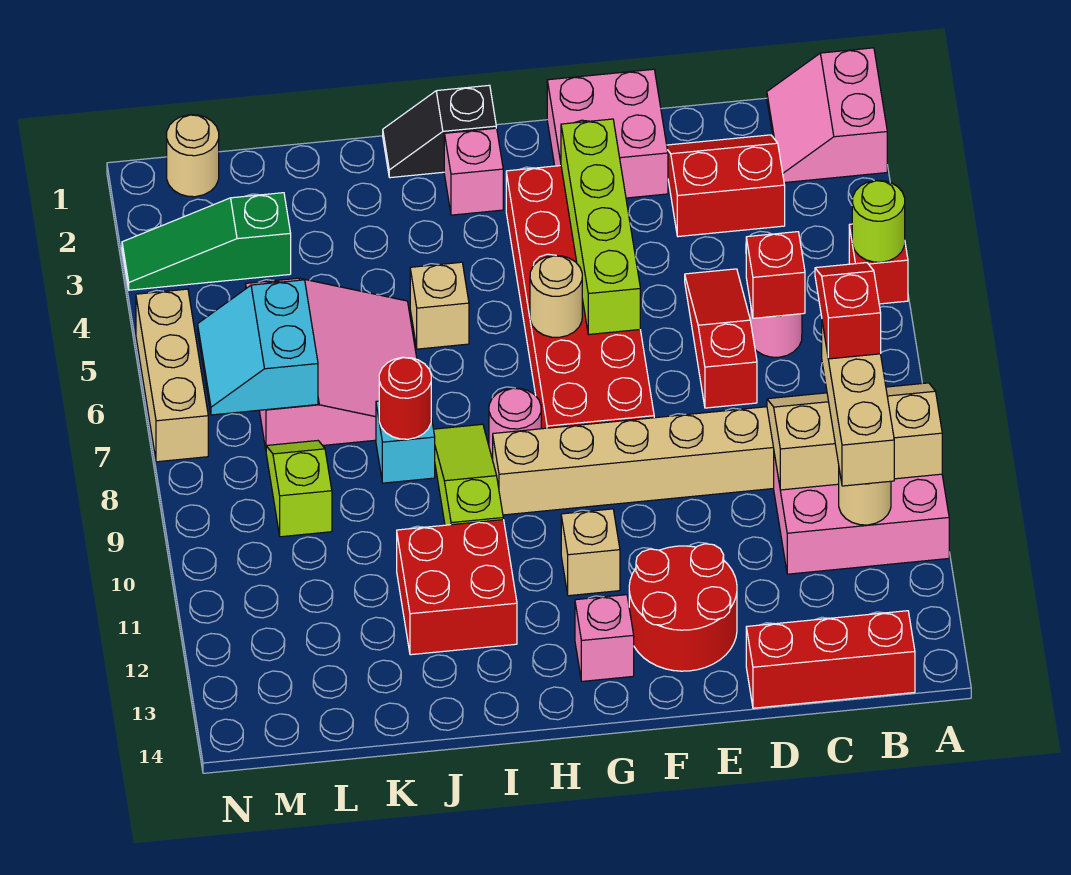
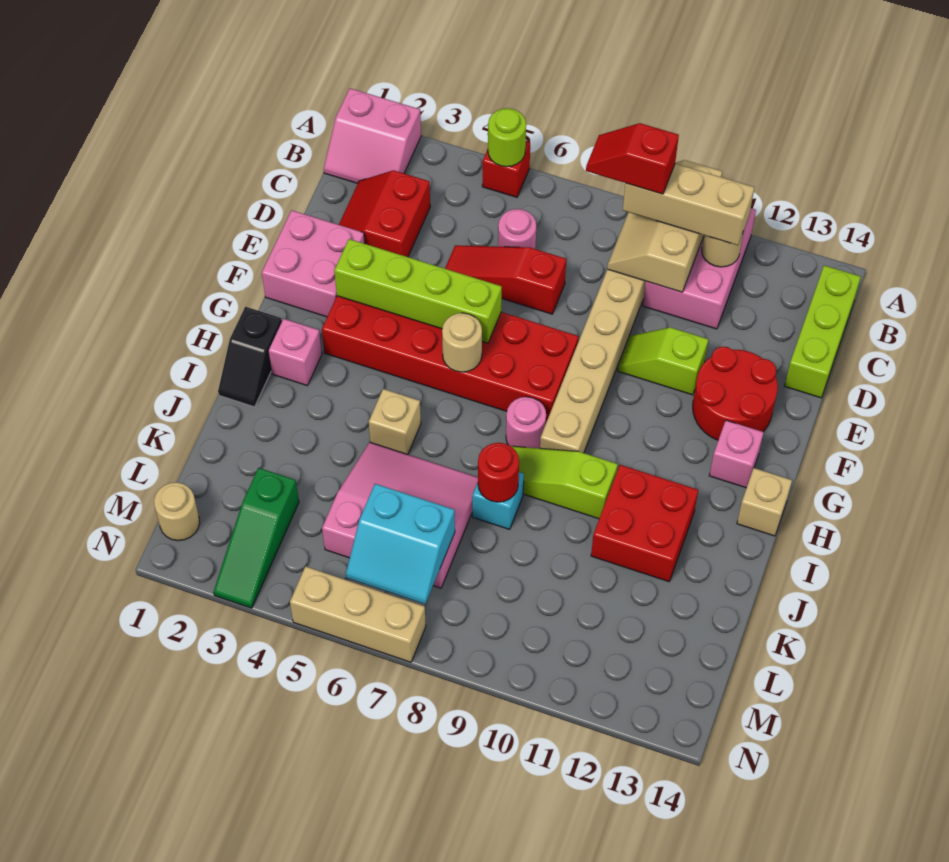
red 1x3 brick [746,611,915,708] -> lime 1x3 brick [785,265,861,398]
red 1x1 brick [746,232,805,318] -> none
tan 1x1 brick [561,509,620,596] -> tan 1x1 brick moved to [737,468,792,536]
lime 1x2 slope [266,441,332,537] -> lime 1x2 slope moved to [618,327,708,395]

